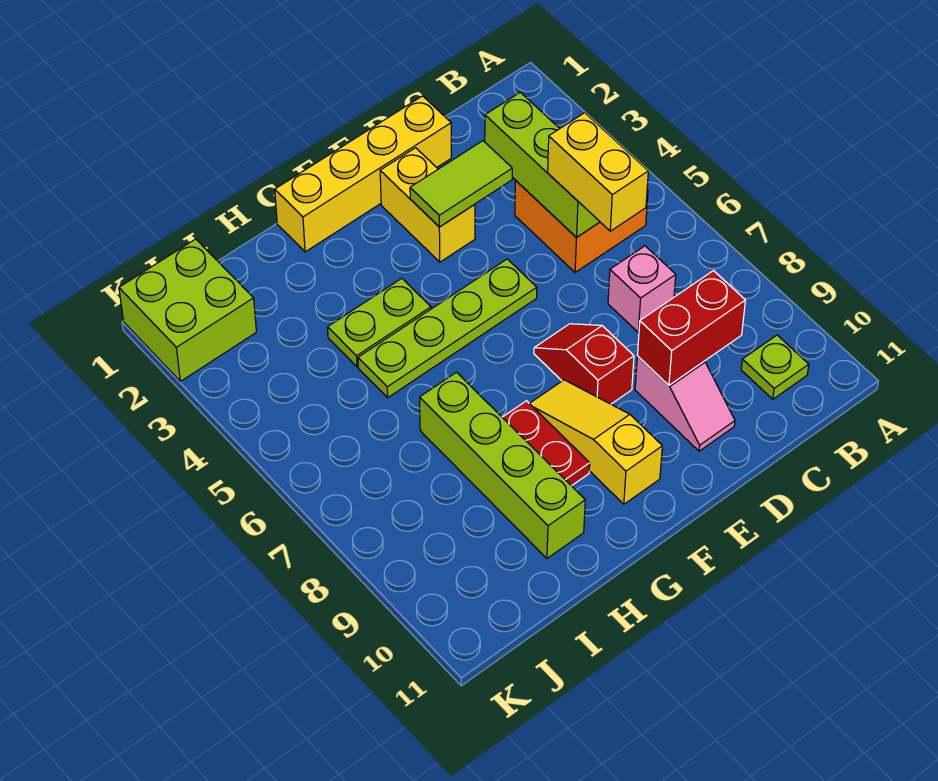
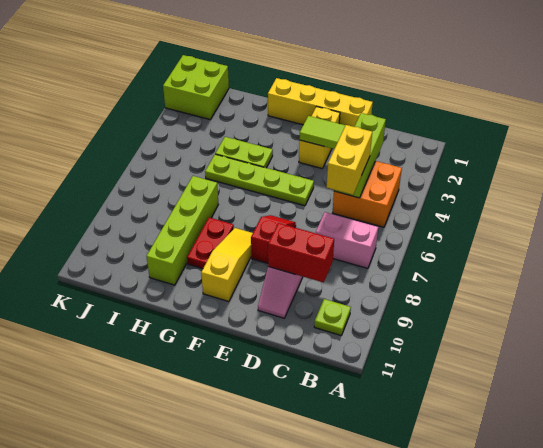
pink 1x1 brick [608,246,676,332] -> pink 1x2 brick [316,212,378,268]

